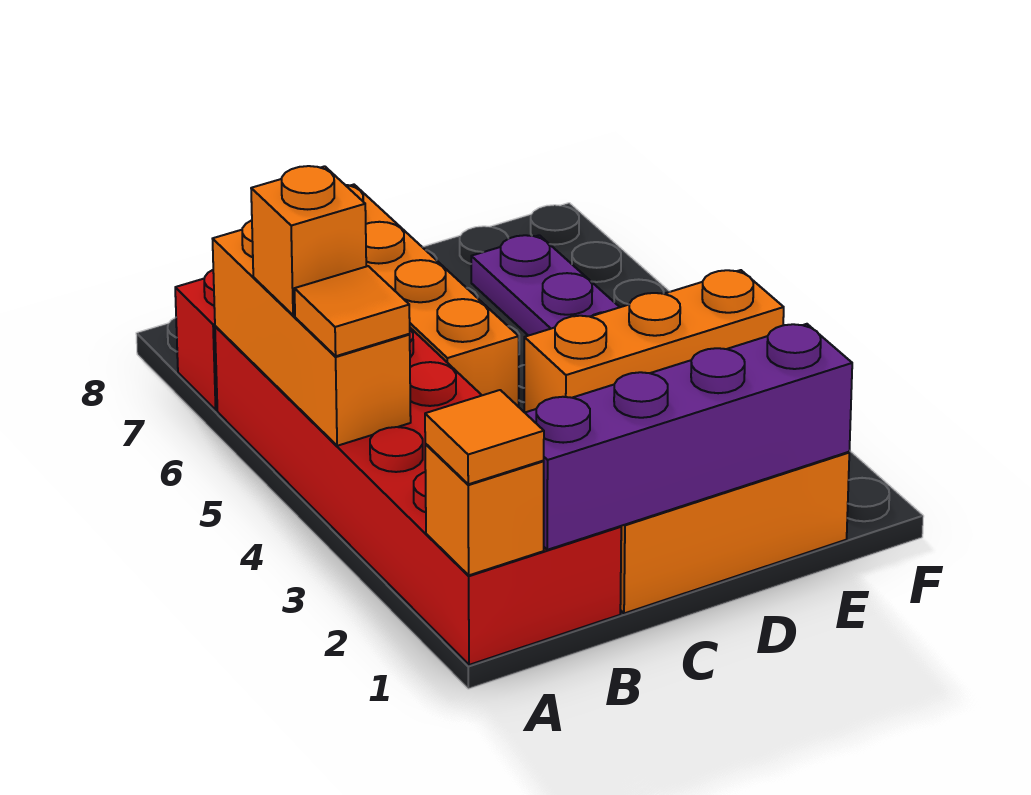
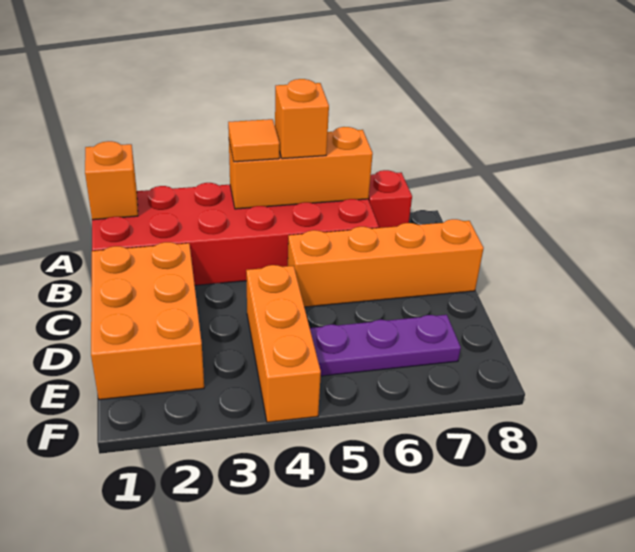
orange 1x1 tile [425,390,544,484] -> none
purple 1x4 brick [525,324,852,550] -> none

